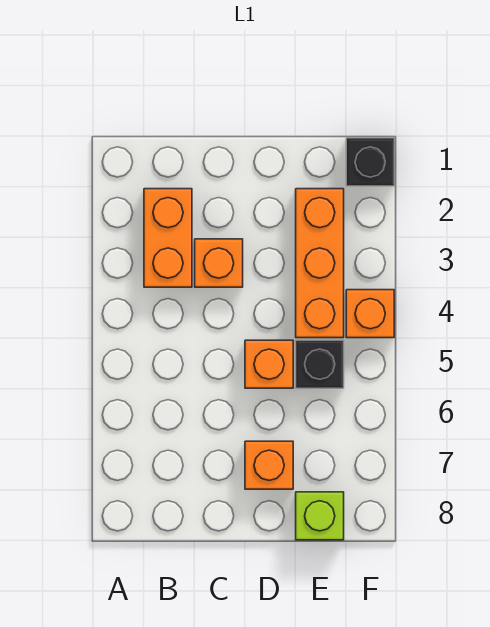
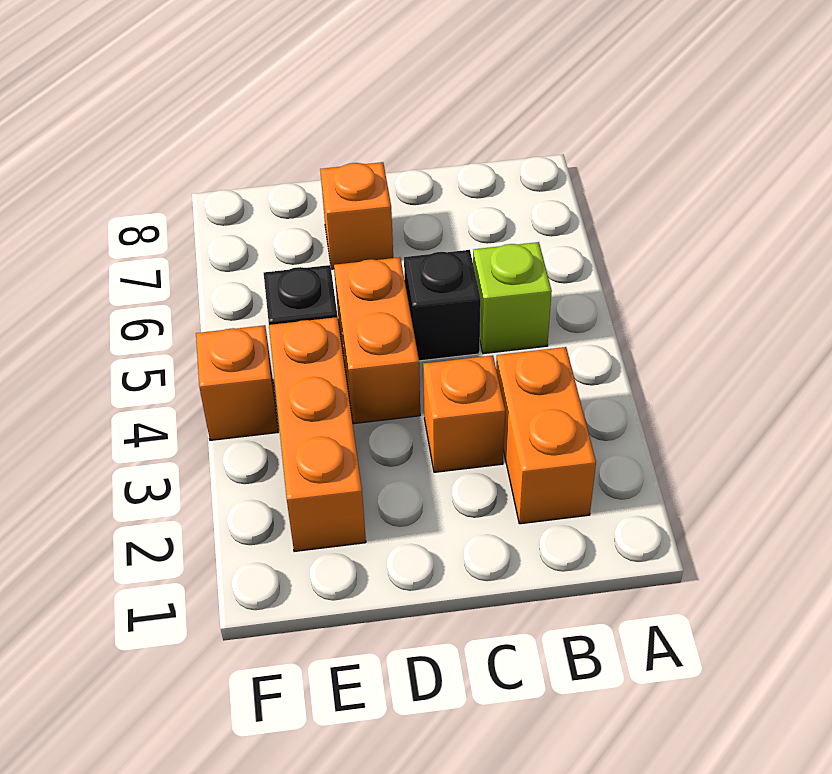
orange 1x1 brick [245,340,293,388] -> orange 1x2 brick [334,257,420,424]
lime 1x1 brick [296,492,344,540] -> lime 1x1 brick moved to [473,242,552,354]
black 1x1 brick [346,138,394,186] -> black 1x1 brick moved to [404,250,481,361]

